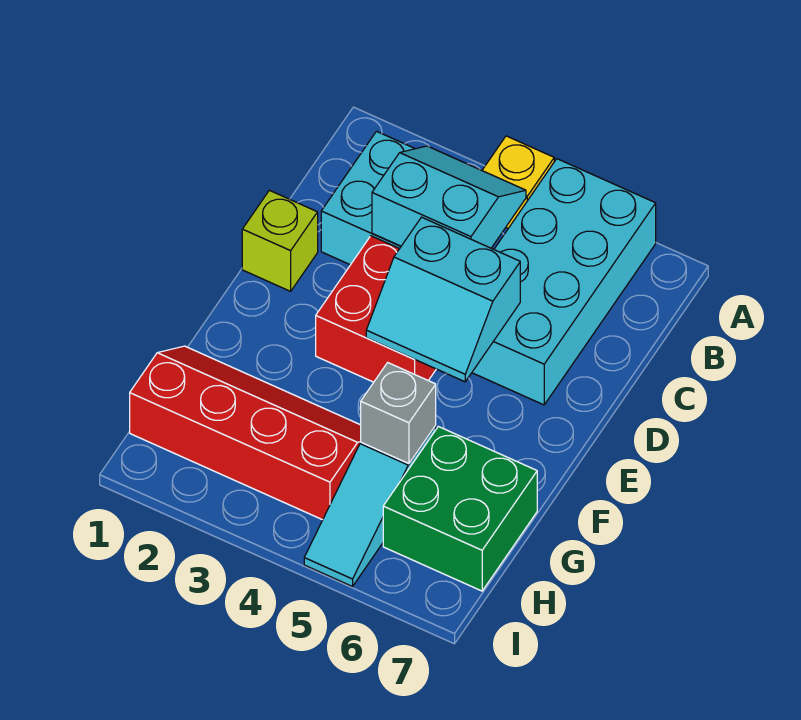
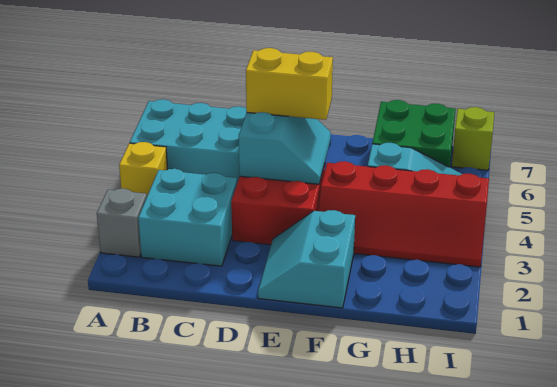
cyan 2x2 slope [372,146,526,248] -> cyan 2x2 slope moved to [258,210,355,308]
lime 1x1 brick [242,190,318,291] -> lime 1x1 brick moved to [452,107,494,170]
none -> yellow 1x2 brick [246,48,333,120]
red 2x4 slope [130,346,361,520] -> red 2x4 slope turned to [318,161,489,267]
grey 1x1 brick [361,363,436,464] -> grey 1x1 brick moved to [97,189,147,257]

